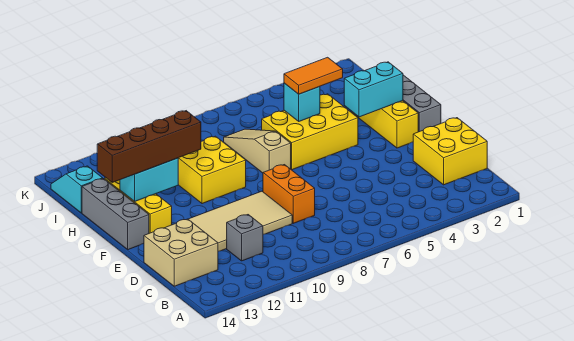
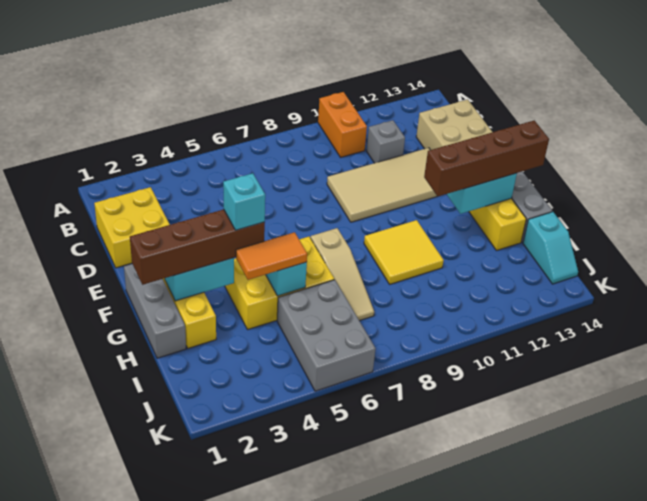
orange 1x2 brick [263,165,315,223] -> orange 1x2 brick moved to [318,92,367,157]
none -> brown 1x4 brick [130,209,265,285]
none -> cyan 1x1 brick [223,173,265,230]
yellow 2x2 brick [178,136,246,204] -> yellow 2x2 tile [364,220,444,284]
none -> grey 2x3 brick [277,280,376,391]

